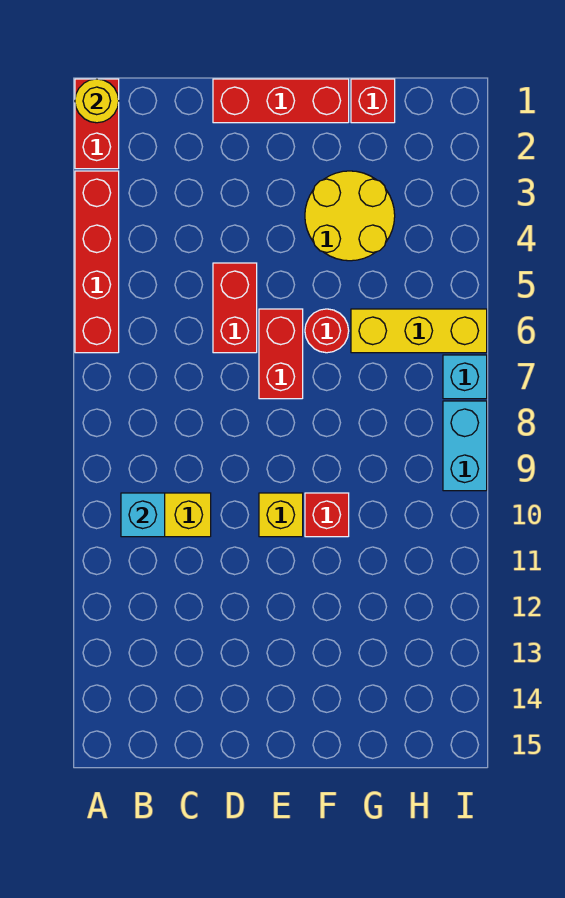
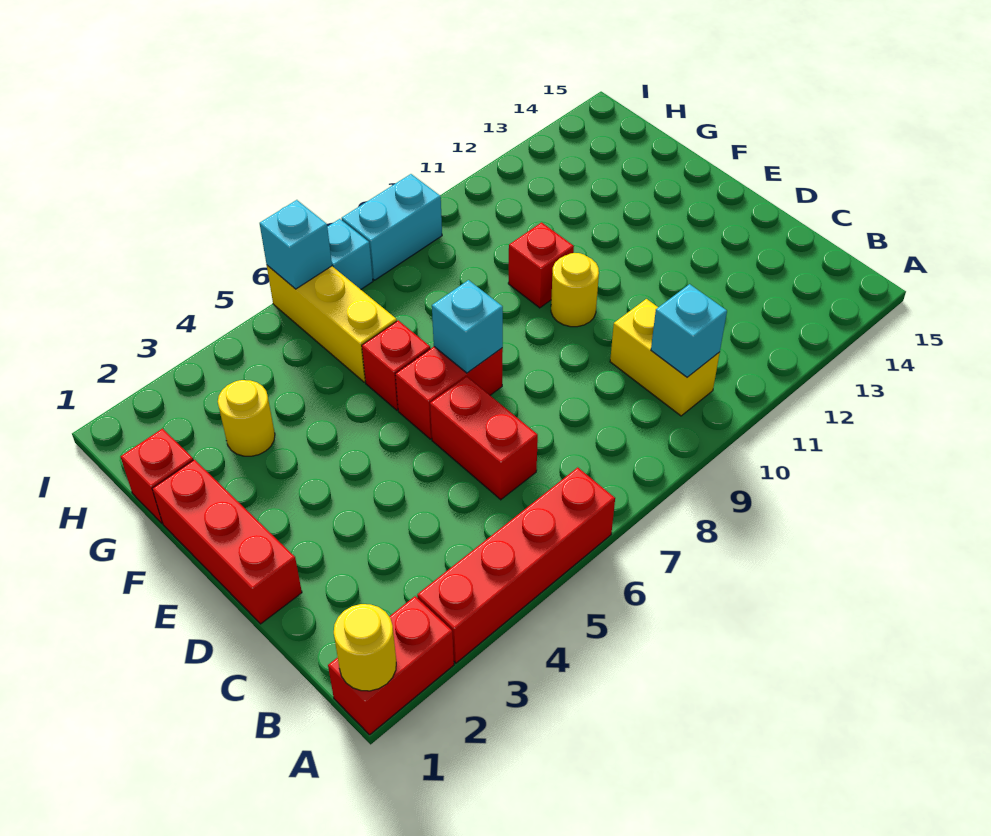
red 1x2 brick [213,263,257,353] -> red 1x2 brick turned to [430,377,538,500]
none -> cyan 1x1 brick [432,280,503,373]
yellow 1x1 brick [259,493,303,537] -> yellow 1x1 round brick [551,253,599,327]
yellow 2x2 round brick [305,171,395,261] -> yellow 1x1 round brick [218,380,275,456]
red 1x1 round brick [305,309,349,353] -> red 1x1 brick [362,320,430,410]
none -> cyan 1x1 brick [260,200,332,289]

